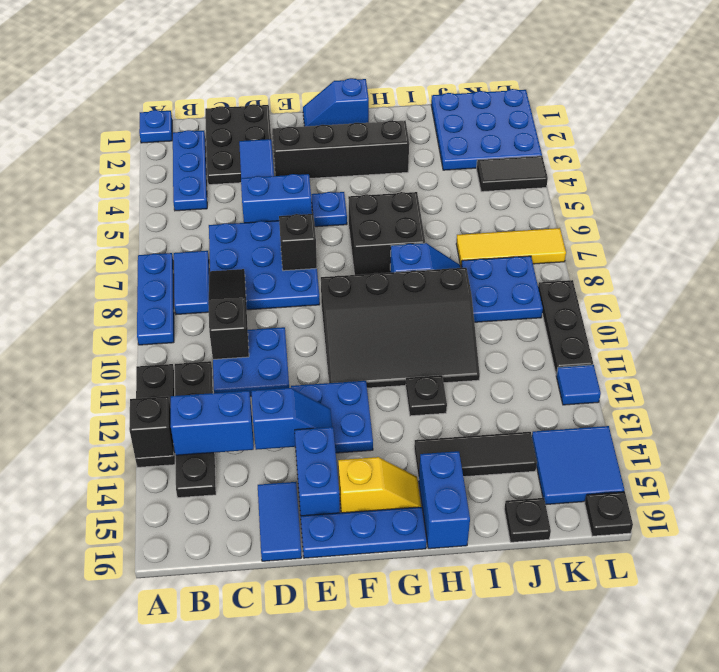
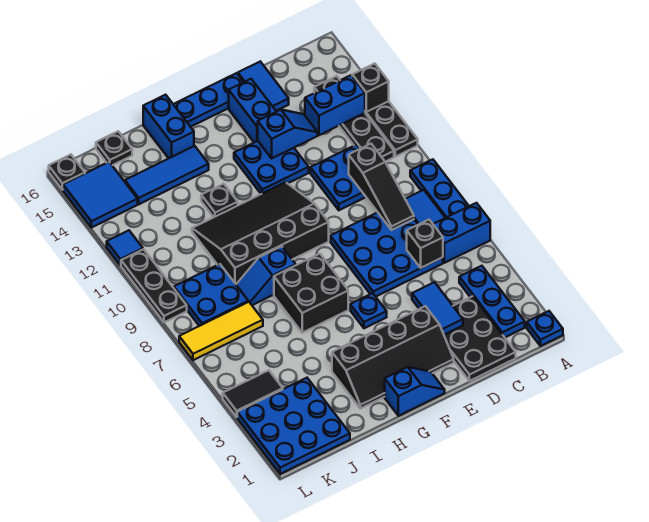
blue 1x2 brick [241,174,312,223] -> blue 1x2 brick moved to [433,203,490,263]
blue 1x2 slope [251,388,332,450] -> blue 1x2 slope turned to [258,110,318,158]
black 1x1 brick [279,214,317,271] -> black 1x1 brick moved to [407,220,443,268]
yellow 1x2 slope [338,457,421,513] -> none
black 1x3 tile [414,432,537,479] -> blue 1x3 tile [125,146,209,204]

